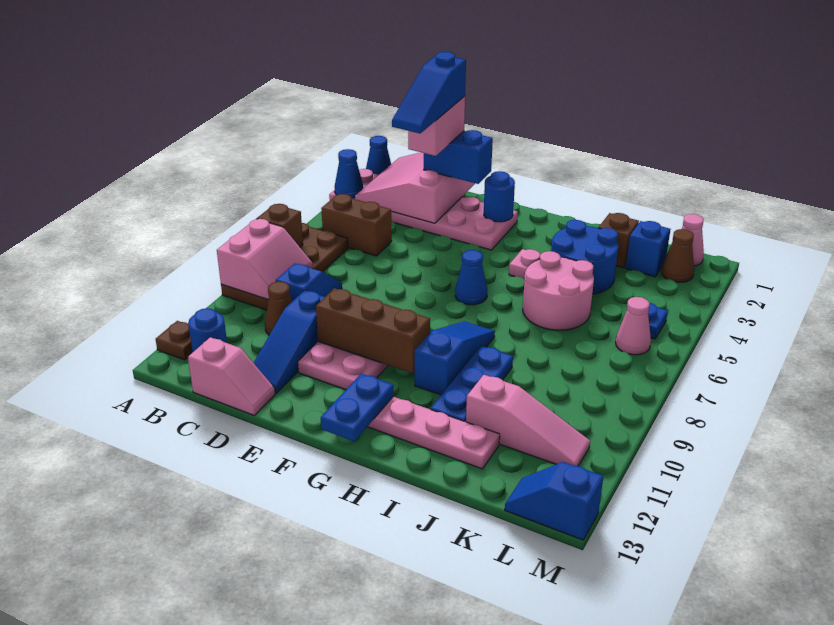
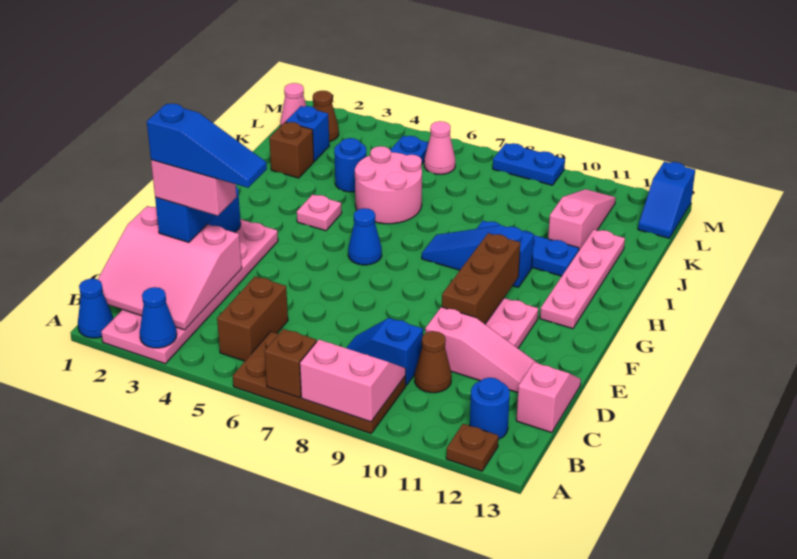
blue 1x3 slope [254,290,325,393] -> pink 1x3 slope [425,307,537,393]
blue 1x2 plate [321,373,394,441] -> blue 1x2 plate moved to [493,143,565,185]
blue 2x2 round brick [551,220,618,294] -> blue 1x1 round brick [334,138,366,192]

